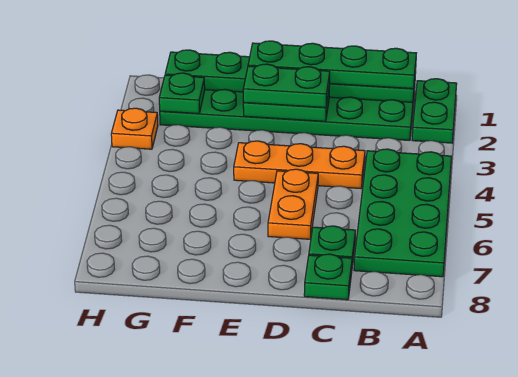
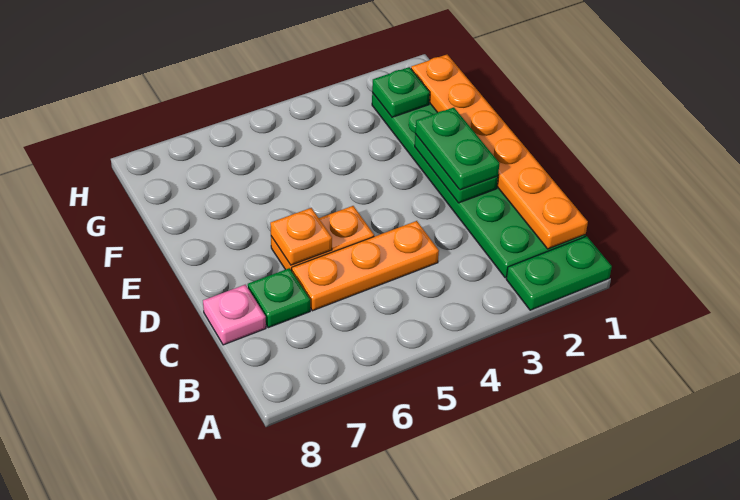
green 2x4 plate [354,149,452,277] -> none
green 1x6 plate [165,50,416,102] -> orange 1x6 plate [411,55,588,249]
green 1x4 plate [248,41,416,89] -> none
orange 1x3 plate [234,141,365,188] -> orange 1x3 plate turned to [292,221,439,311]
green 1x1 plate [304,254,352,300] -> pink 1x1 plate [203,285,266,345]
orange 1x1 plate [111,108,158,149] -> orange 1x1 plate moved to [270,208,332,265]

